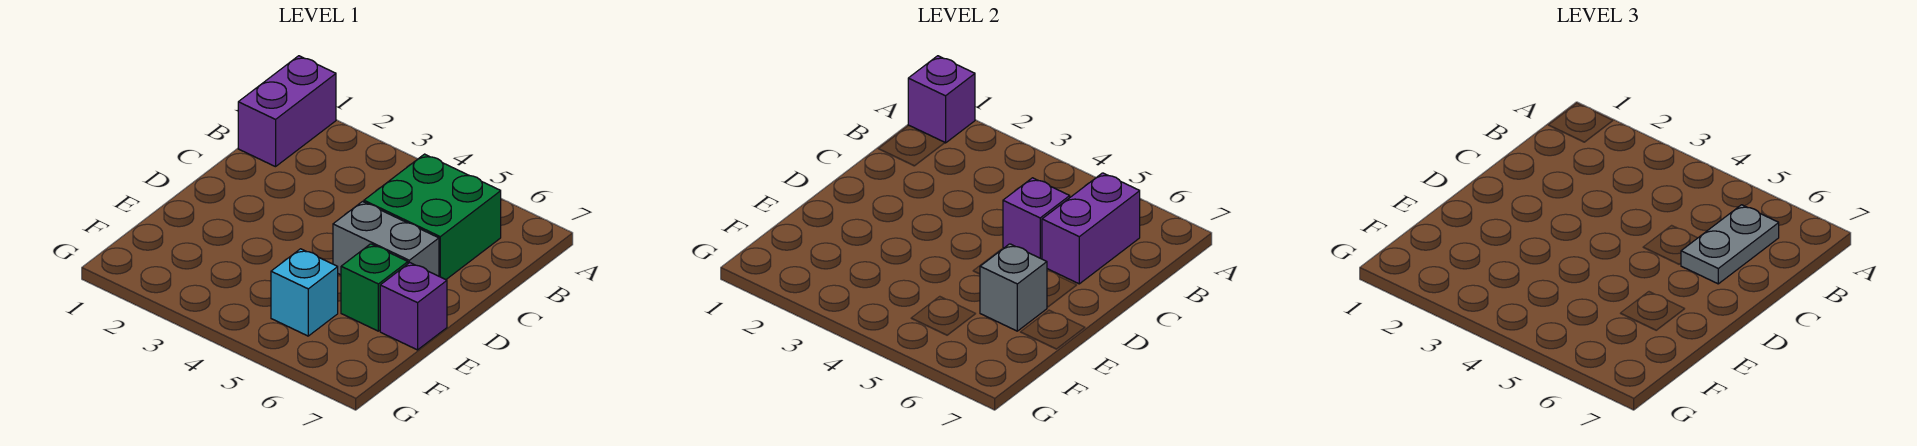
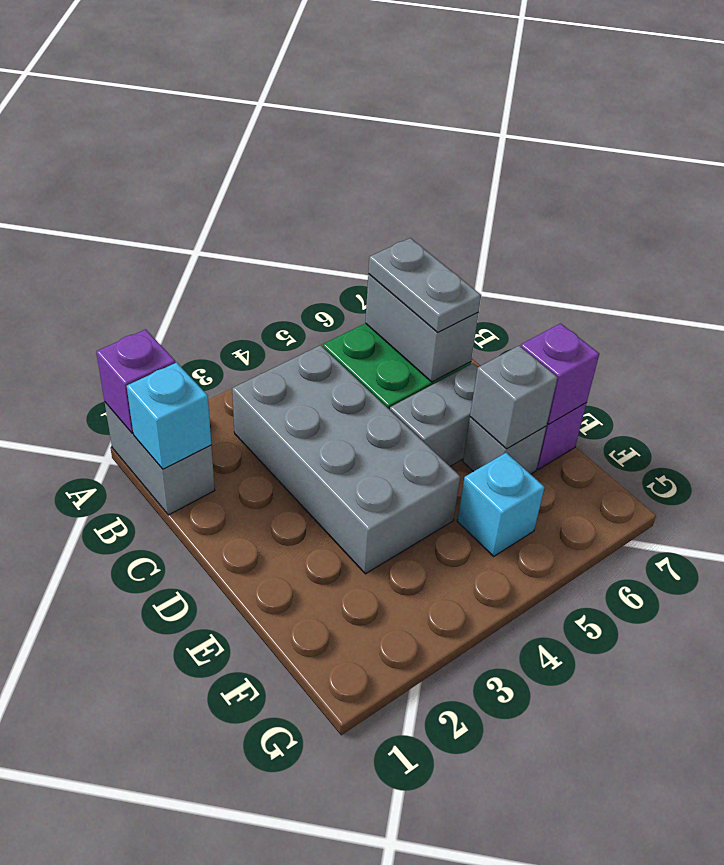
purple 1x2 brick [238,56,336,167] -> grey 1x2 brick [105,402,215,515]
none -> cyan 1x1 brick [127,362,211,469]
none -> grey 2x4 brick [232,345,460,574]
purple 1x2 brick [1042,173,1140,284] -> grey 1x2 brick [365,274,479,382]
purple 1x1 brick [1003,178,1070,259] -> purple 1x1 brick moved to [521,323,599,425]
green 1x1 brick [341,244,408,331] -> grey 1x1 brick [463,417,546,474]

